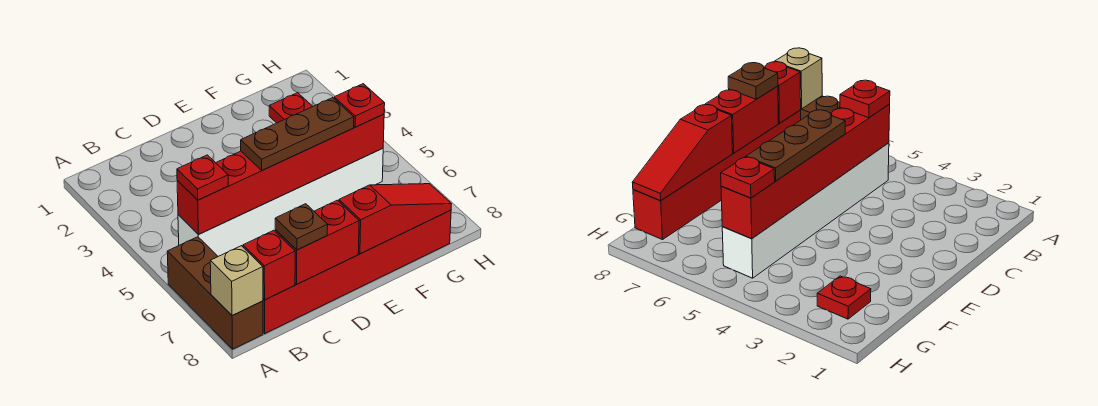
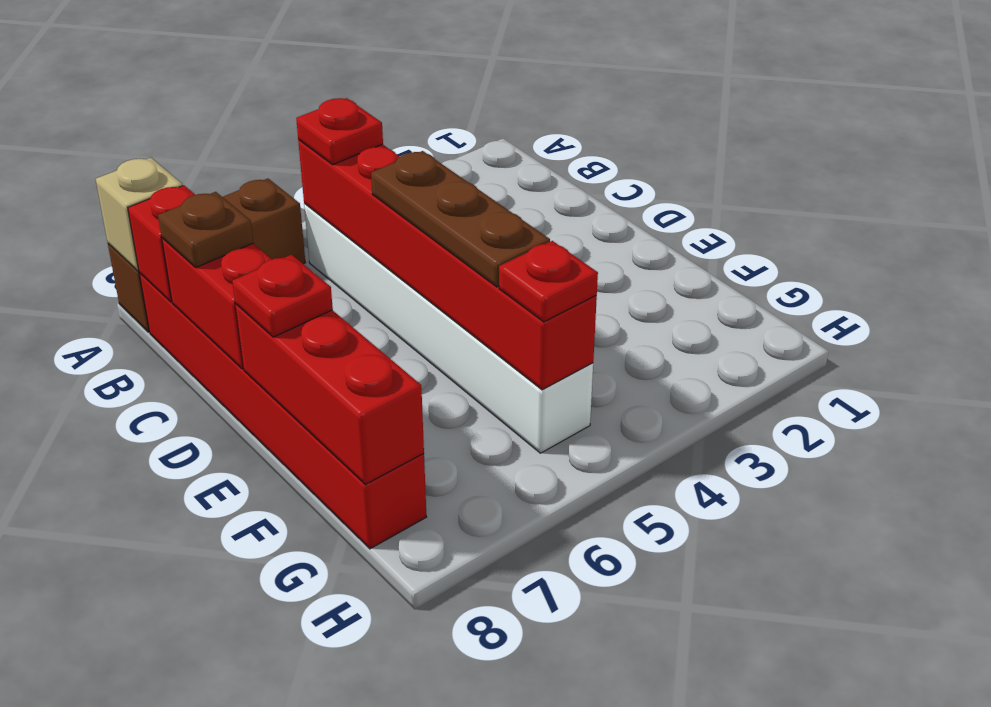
red 1x3 slope [339,184,451,254] -> red 1x3 brick [235,304,424,484]
red 1x1 plate [269,93,313,123] -> red 1x1 plate moved to [232,255,333,337]

